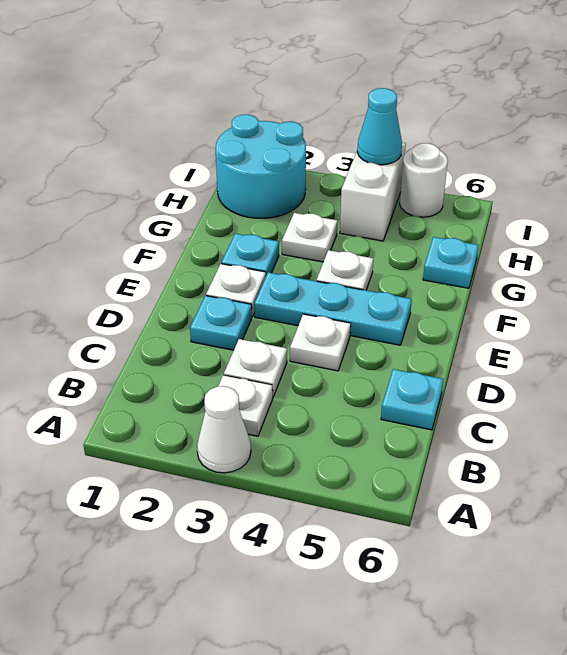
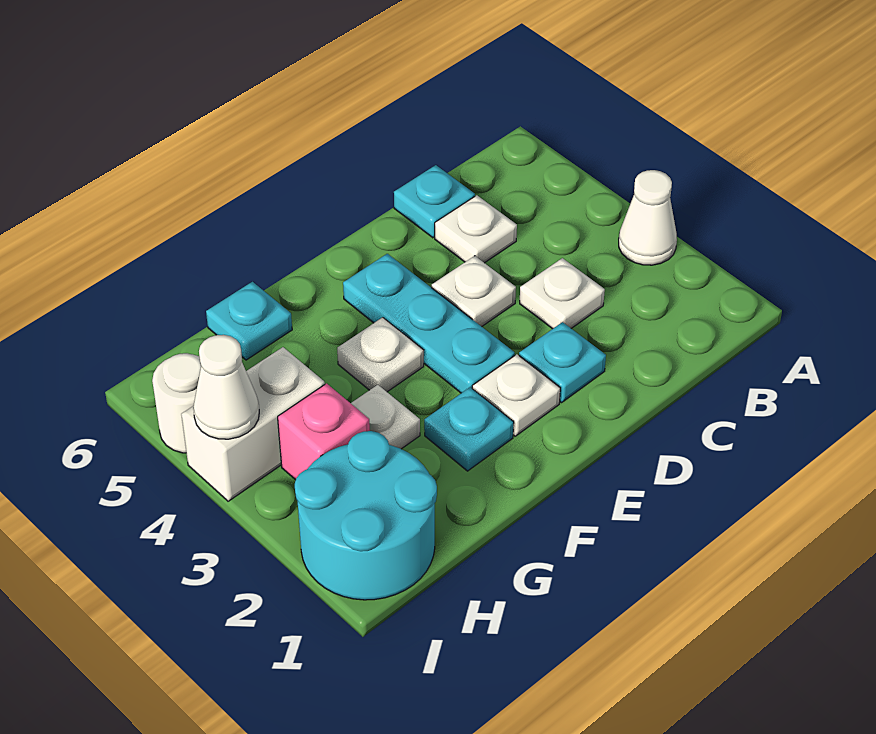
white 1x1 plate [218,375,273,436] -> white 1x1 plate moved to [435,195,517,263]
none -> pink 1x1 brick [278,383,370,480]
cyan 1x1 cone [357,88,402,165] -> white 1x1 cone [193,335,259,439]

